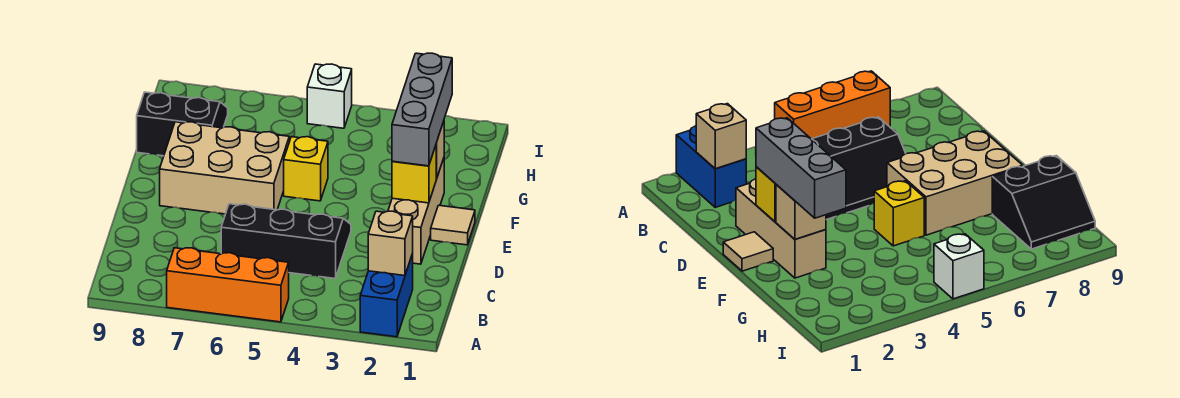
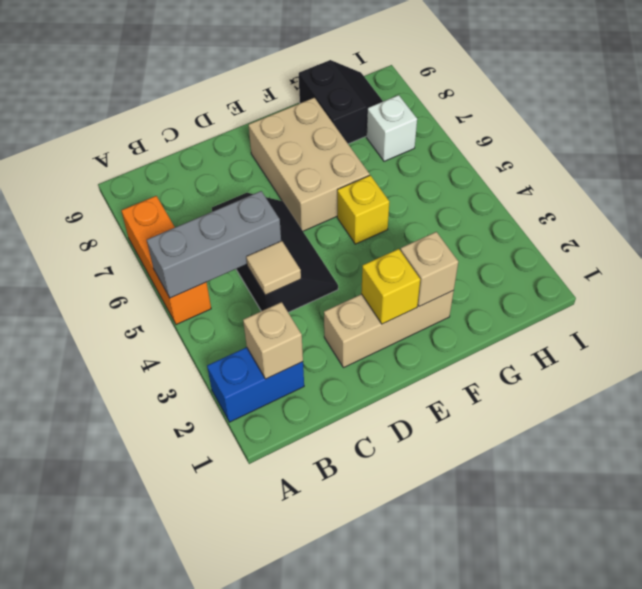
tan 1x1 tile [431,205,475,245] -> tan 1x1 tile moved to [246,241,301,295]
grey 1x3 brick [392,53,452,166] -> grey 1x3 brick moved to [147,191,281,298]
white 1x1 brick [307,64,352,128] -> white 1x1 brick moved to [366,95,417,161]

